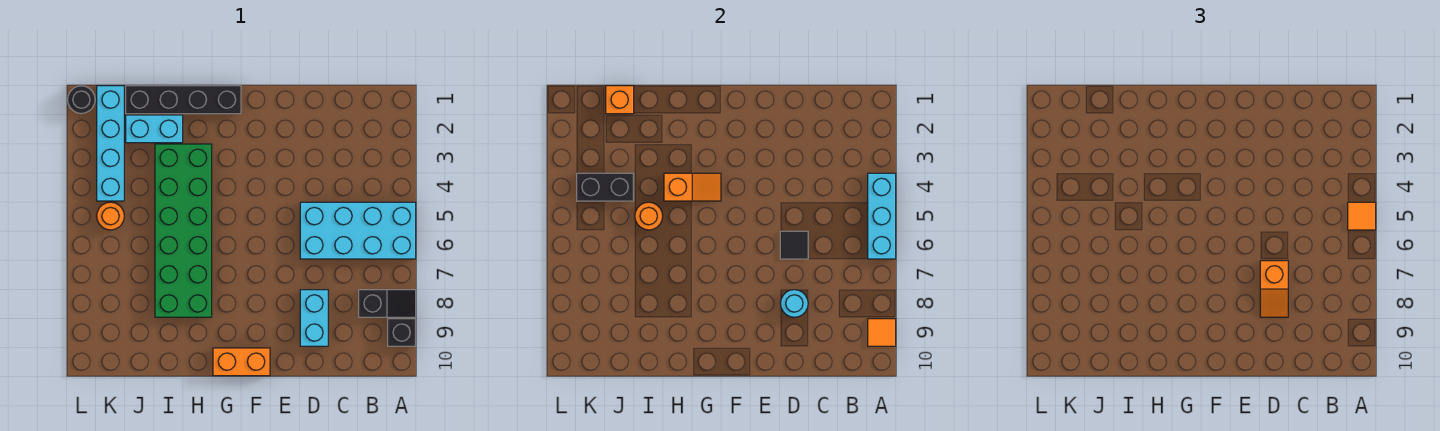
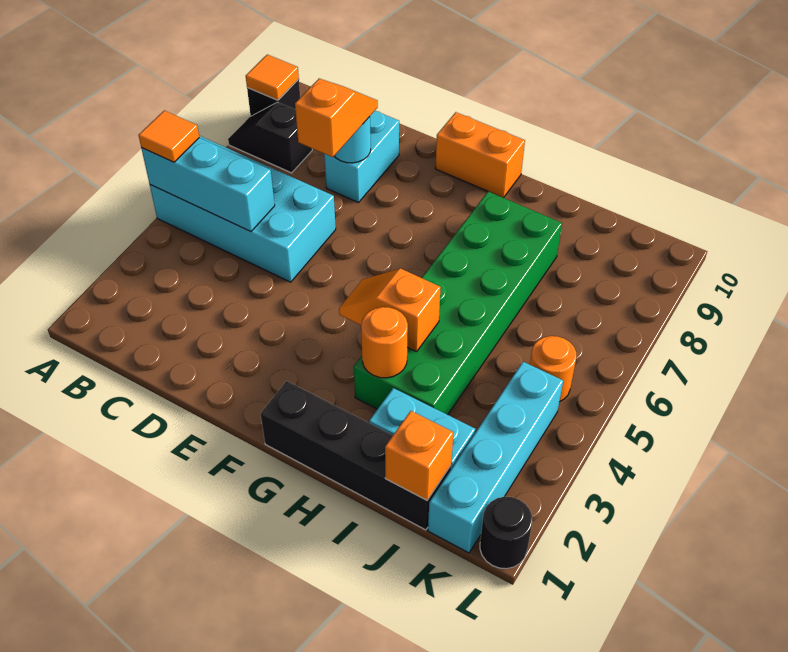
cyan 1x3 brick [868,173,896,259] -> cyan 1x3 brick turned to [141,138,275,232]
black 1x1 tile [780,231,808,259] -> none
orange 1x1 round brick [635,202,663,230] -> orange 1x1 round brick moved to [361,307,408,378]
black 1x2 brick [577,173,634,201] -> none

